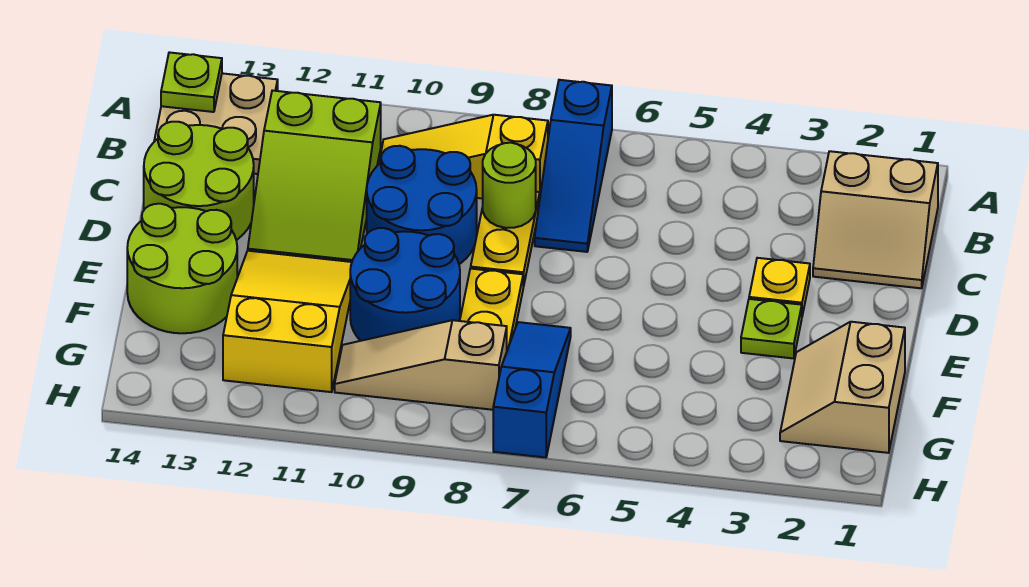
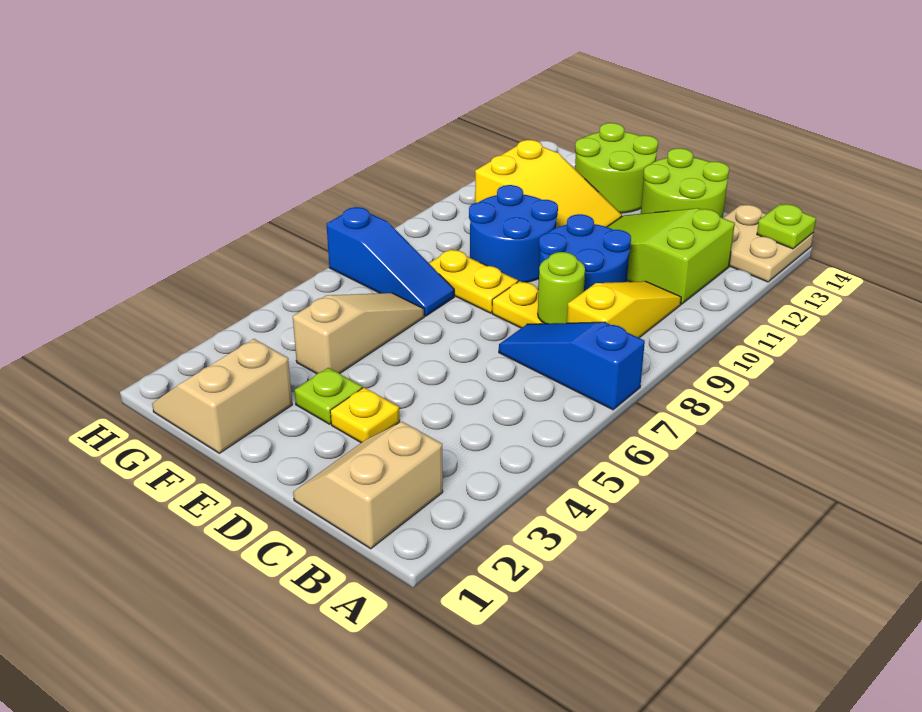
tan 2x2 slope [780,322,905,453] -> tan 2x2 slope turned to [152,339,292,453]
tan 1x3 slope [335,320,507,410] -> tan 1x3 slope moved to [293,293,424,374]

